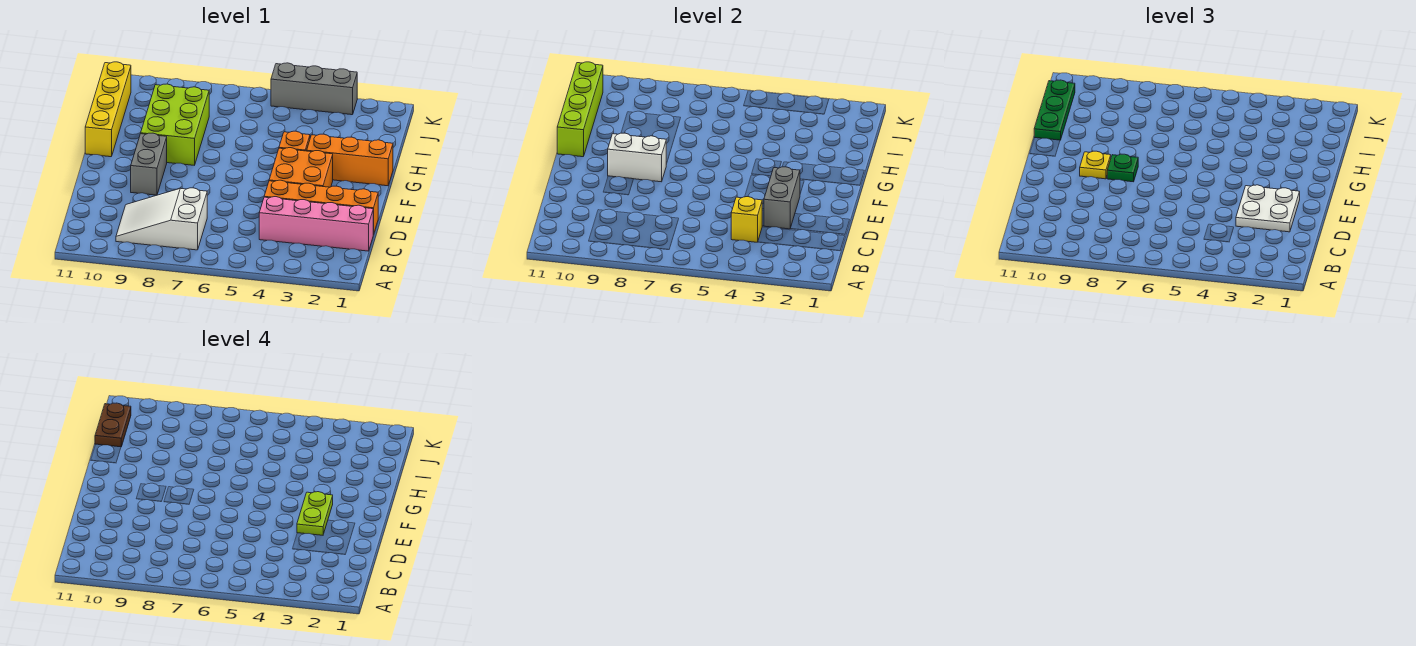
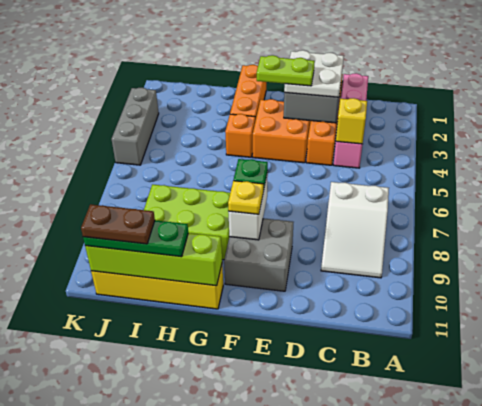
grey 1x2 brick [131,133,167,195] -> grey 2x2 brick [224,218,293,291]

